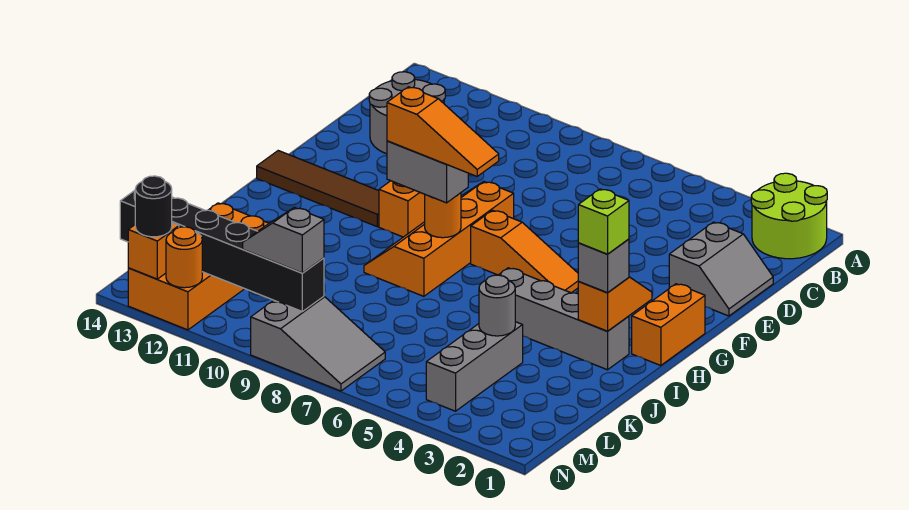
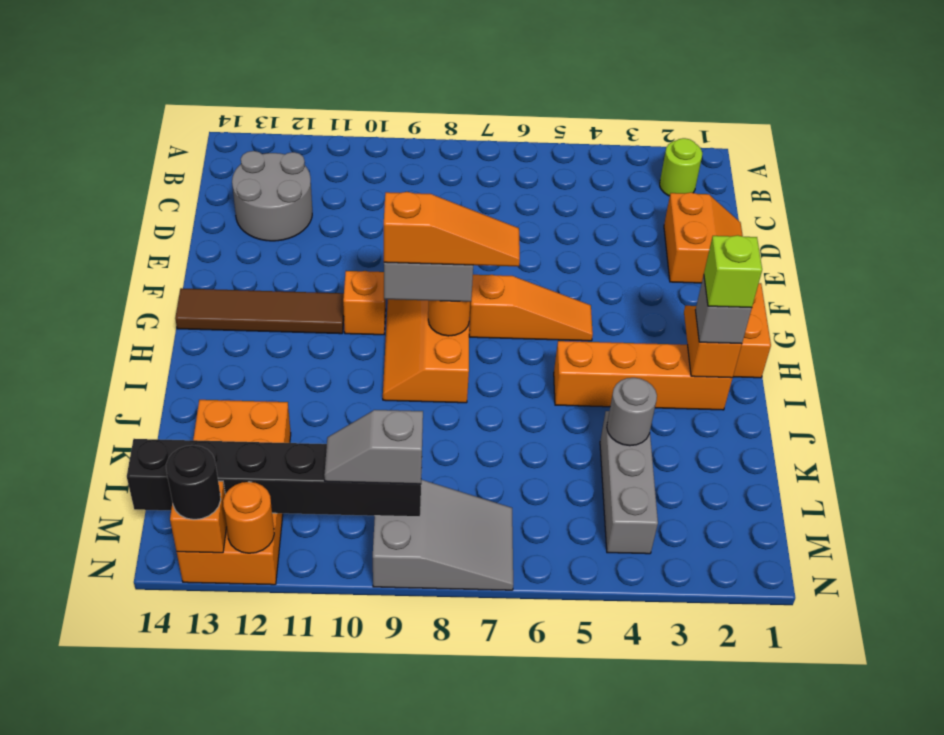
lime 2x2 round brick [751,173,827,259] -> lime 1x1 round brick [660,138,702,196]
grey 2x2 slope [669,222,773,316] -> orange 2x2 slope [664,193,743,283]
grey 1x4 brick [499,268,629,370] -> orange 1x4 brick [554,341,733,410]

